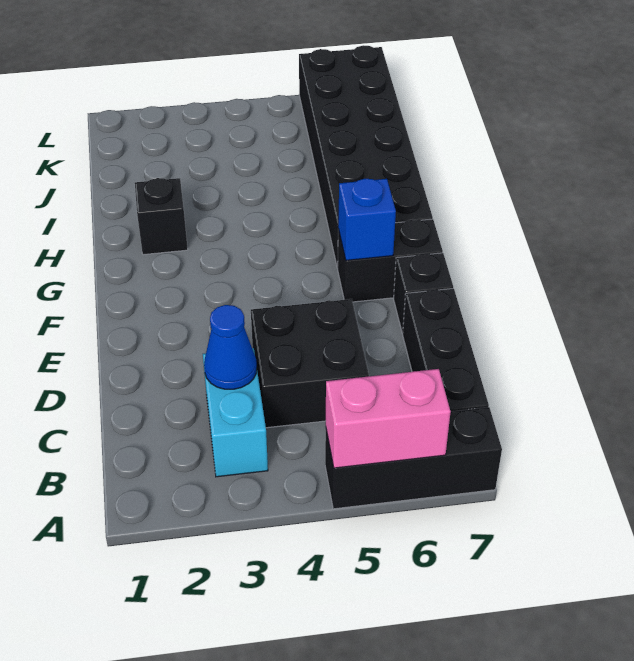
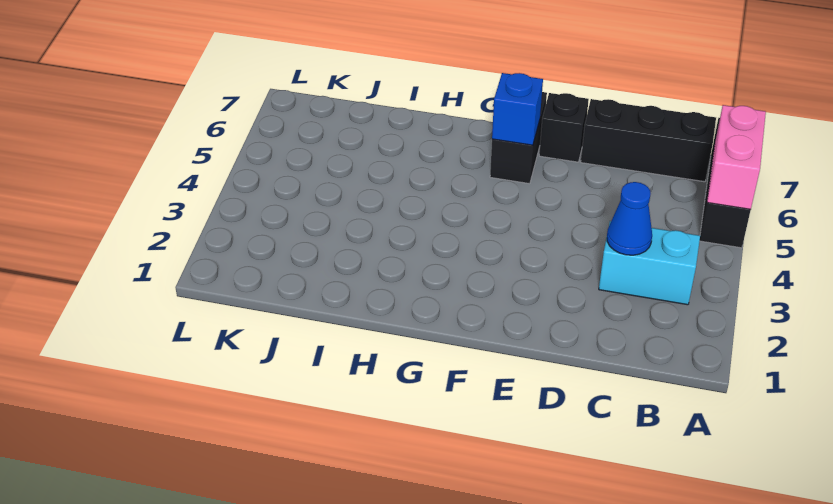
black 2x2 brick [251,299,369,428] -> none
black 2x6 brick [299,45,433,268] -> none
black 1x1 brick [135,178,188,255] -> none

